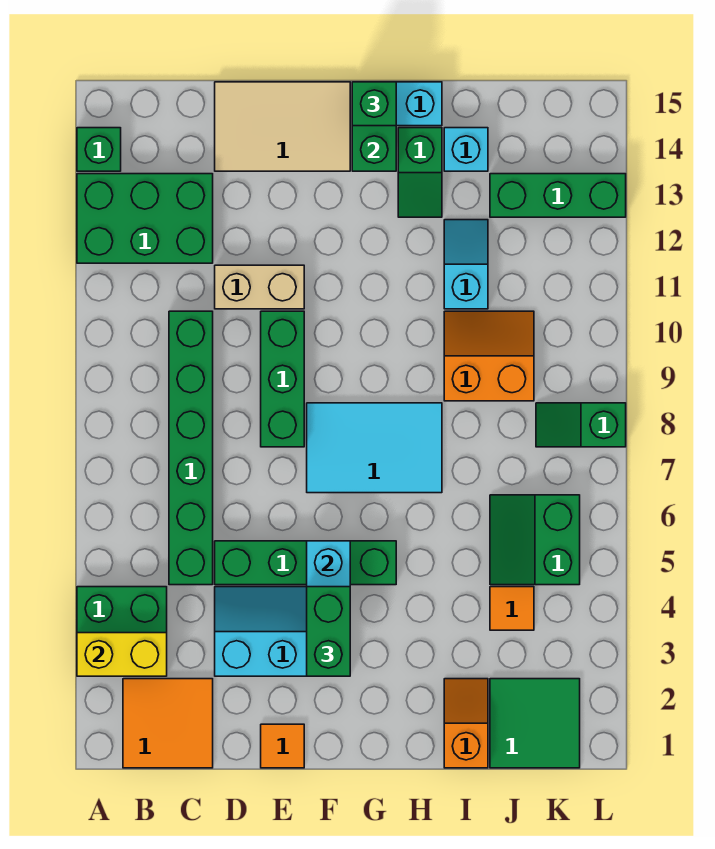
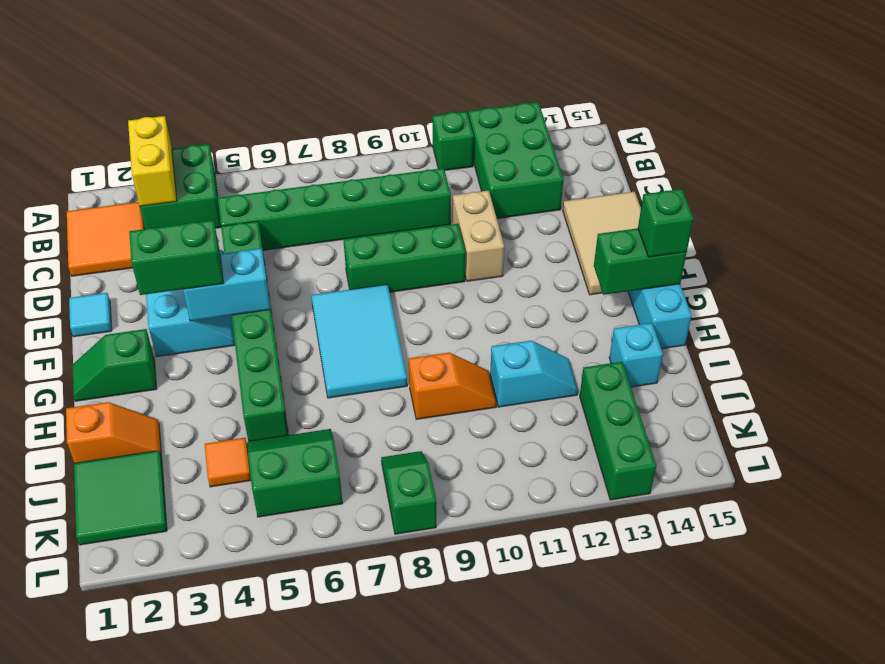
green 1x1 brick [77,128,121,171] -> green 1x1 brick moved to [433,111,474,170]
green 1x4 brick [215,541,396,585] -> green 1x6 brick [221,221,289,441]
orange 1x1 tile [261,724,304,768] -> cyan 1x1 tile [69,293,112,337]
green 1x2 slope [398,128,442,217] -> green 1x2 slope moved to [72,329,157,401]
orange 2x2 slope [444,311,534,401] -> orange 1x2 slope [409,353,496,419]

